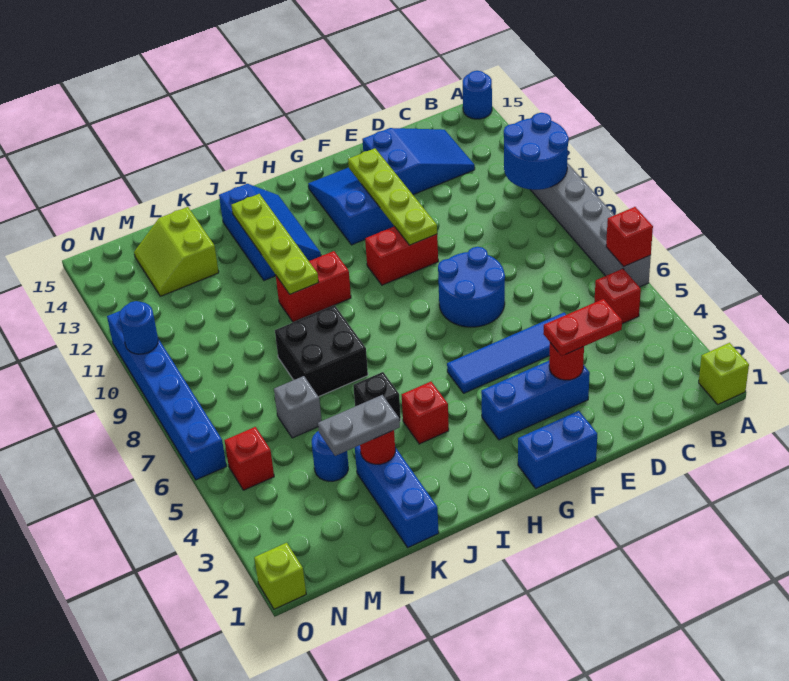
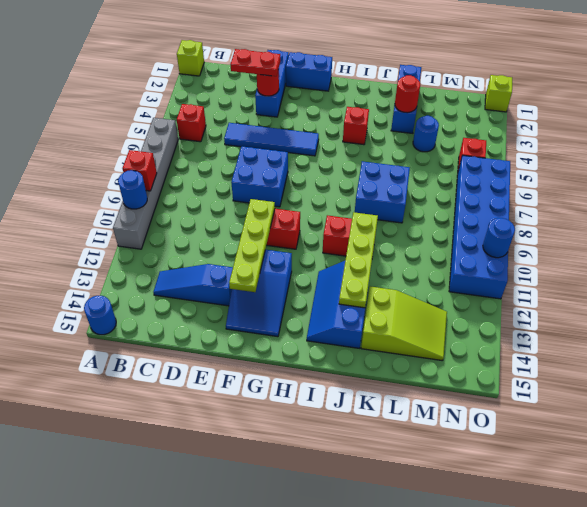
red 1x1 brick [606,207,653,267] -> red 1x1 brick moved to [122,150,157,191]
blue 2x2 round brick [504,113,569,190] -> blue 1x1 round brick [118,170,147,209]
blue 2x3 slope [362,128,475,195] -> blue 1x3 slope [153,264,233,306]
blue 1x3 brick [481,361,590,440] -> blue 1x3 brick turned to [255,50,289,117]
blue 2x2 round brick [438,247,505,327] -> blue 2x2 brick [231,146,288,207]
black 1x1 brick [353,372,401,421] -> none
black 2x2 brick [275,305,368,397] -> blue 2x2 brick [355,161,410,223]
grey 1x2 plate [318,395,400,456] -> none
grey 1x1 brick [274,376,322,438] -> none
lime 2x2 slope [134,207,219,296] -> lime 2x3 slope [361,286,447,361]
blue 1x6 brick [107,311,227,480] -> blue 2x6 brick [449,155,510,299]

